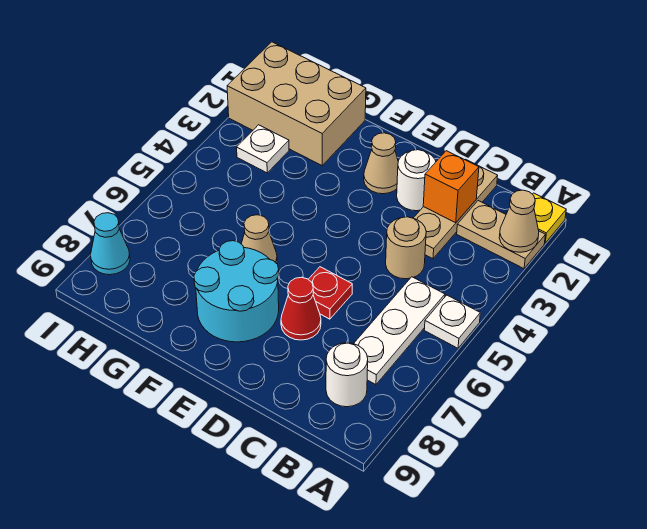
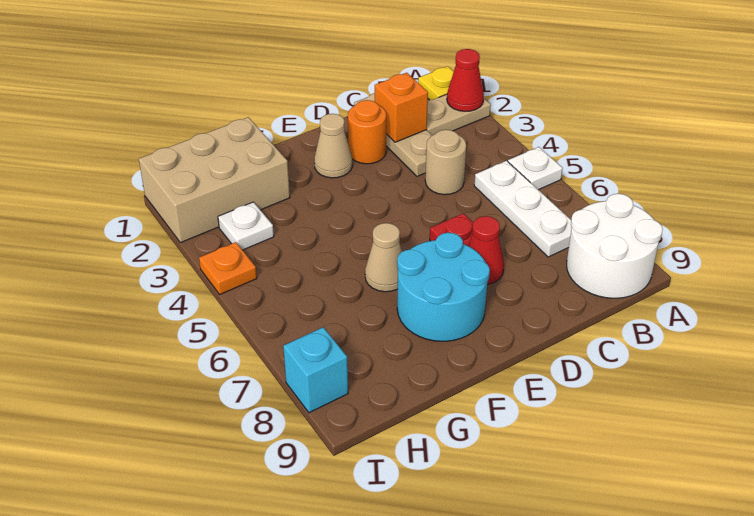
tan 1x1 cone [499,190,539,252] -> red 1x1 cone [447,49,484,111]
white 1x1 round brick [326,343,368,407] -> white 2x2 round brick [567,194,663,298]
white 1x1 round brick [397,150,436,211] -> orange 1x1 round brick [348,100,386,164]
none -> orange 1x1 plate [199,242,257,294]
cyan 1x1 cone [91,213,130,275] -> cyan 1x1 brick [283,327,348,413]

